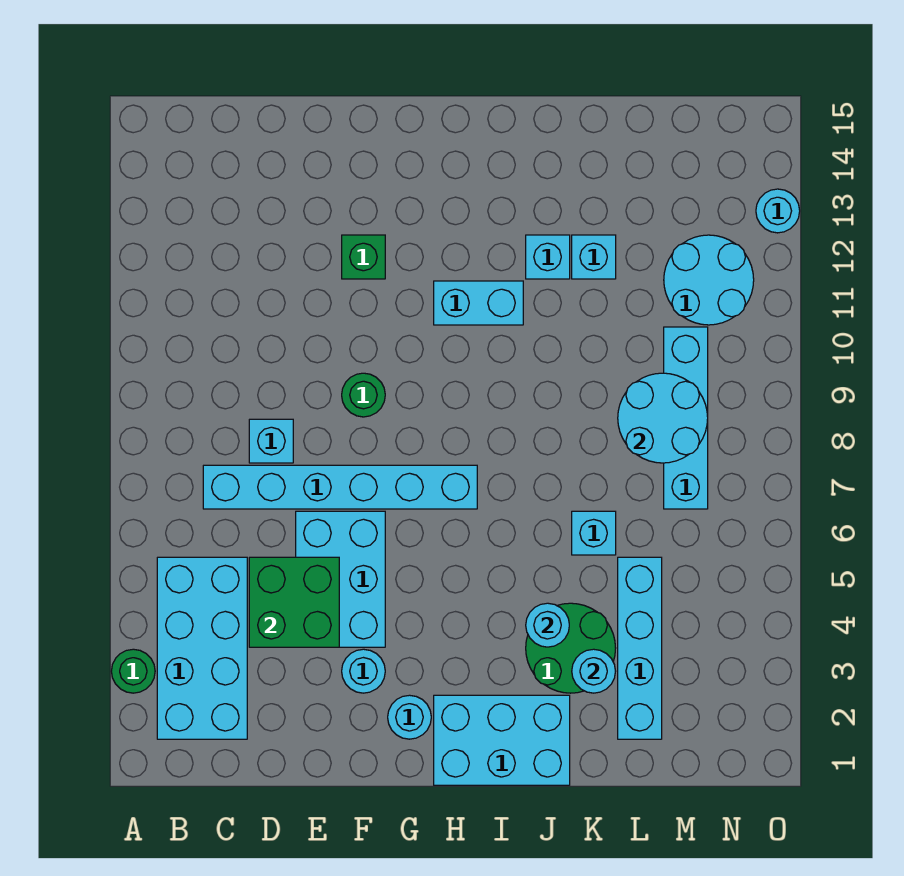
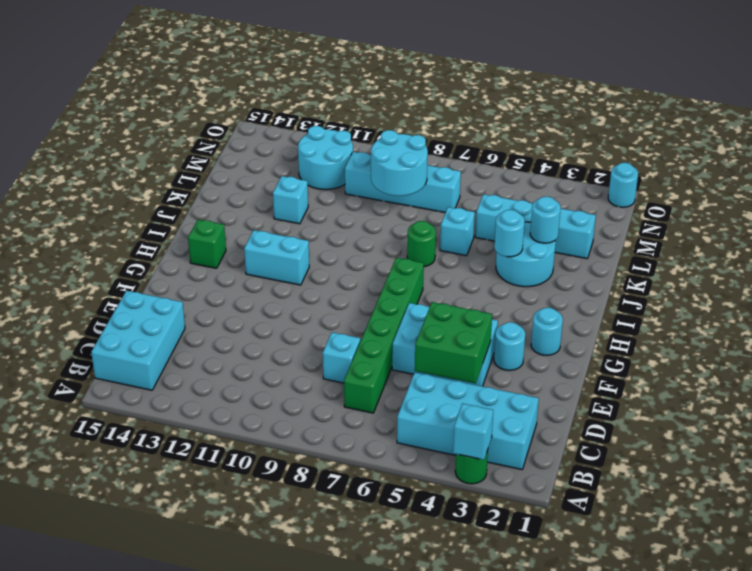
cyan 1x6 brick [203,465,477,509] -> green 1x6 brick [344,258,424,413]
green 1x1 round brick [342,373,385,417] -> green 1x1 round brick moved to [407,221,436,267]
green 1x1 brick [342,235,385,279] -> green 1x1 brick moved to [188,219,226,268]
cyan 2x3 brick [434,695,570,785] -> cyan 2x3 brick moved to [91,291,185,390]
cyan 1x2 brick [434,281,523,325] -> cyan 1x2 brick turned to [244,230,309,285]
green 2x2 round brick [526,603,616,693] -> cyan 2x2 round brick [496,222,556,287]
cyan 1x1 brick [526,235,570,279] -> cyan 1x1 brick moved to [453,403,493,460]
cyan 1x1 round brick [756,189,800,233] -> cyan 1x1 round brick moved to [608,163,638,207]

